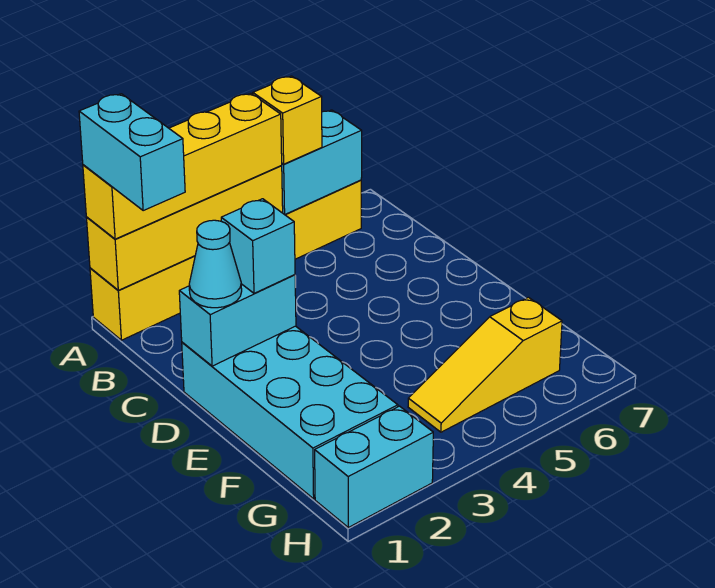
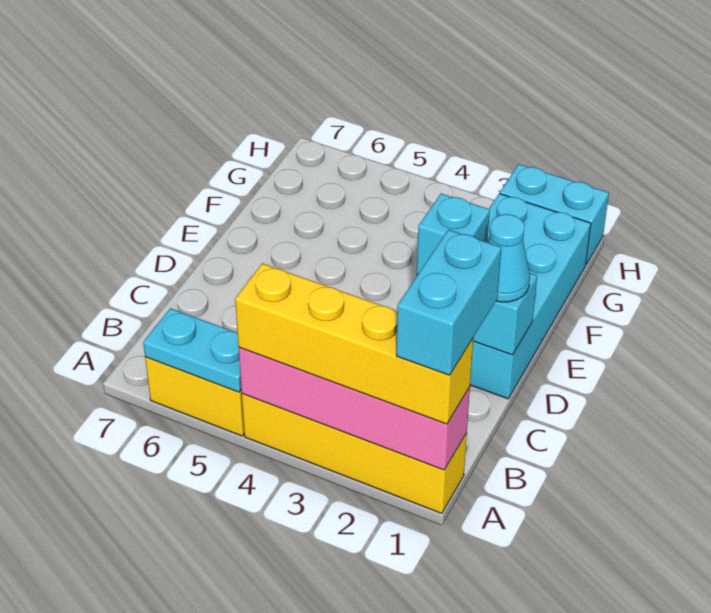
yellow 1x4 brick [86,166,283,290] -> pink 1x4 brick [239,347,470,470]
cyan 1x2 brick [281,110,362,215] -> cyan 1x2 plate [143,308,241,392]
yellow 1x1 brick [253,76,322,164] -> none
yellow 1x3 slope [408,297,562,432] -> none

